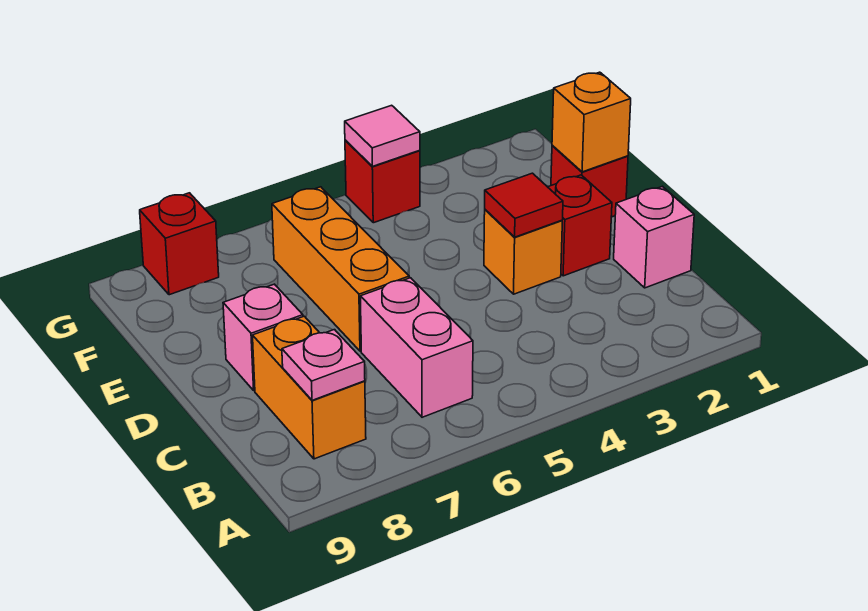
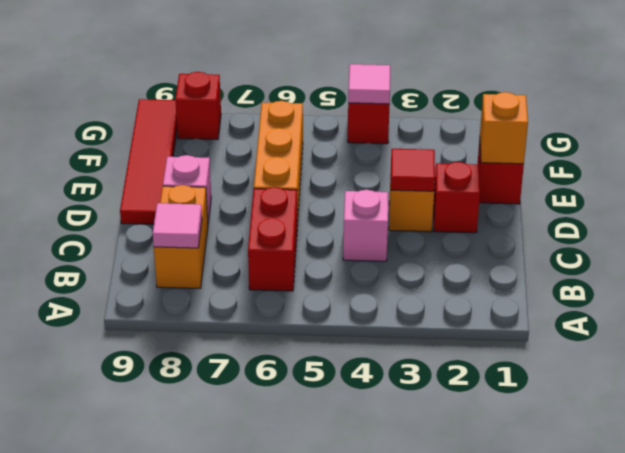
pink 1x2 brick [360,278,473,417] -> red 1x2 brick [248,187,297,291]
pink 1x1 plate [282,330,365,400] -> pink 1x1 tile [153,203,202,248]
pink 1x1 brick [614,186,694,288] -> pink 1x1 brick moved to [343,190,388,261]
none -> red 1x4 tile [120,99,177,224]

